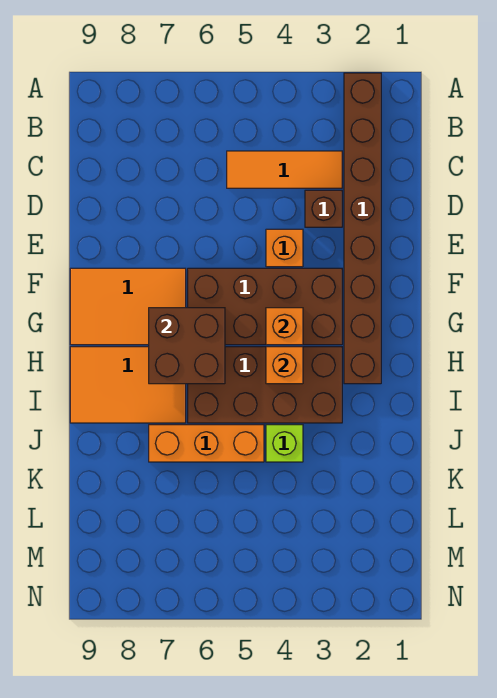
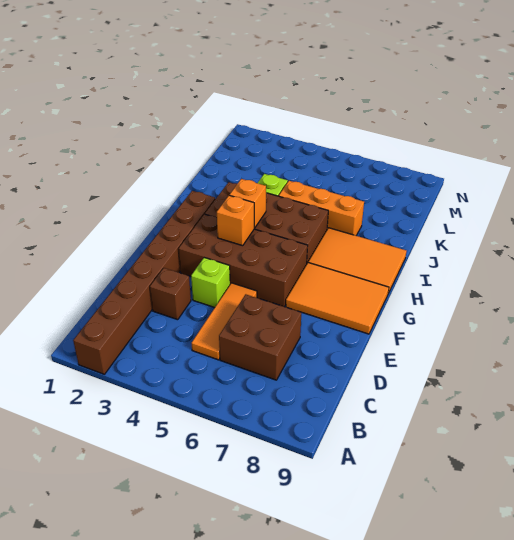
orange 1x3 tile [227,151,342,188] -> orange 1x3 tile turned to [192,283,257,360]
orange 1x1 brick [266,229,303,267] -> lime 1x1 brick [191,258,230,308]
brown 2x2 brick [149,308,225,384] -> brown 2x2 brick moved to [219,294,302,380]

